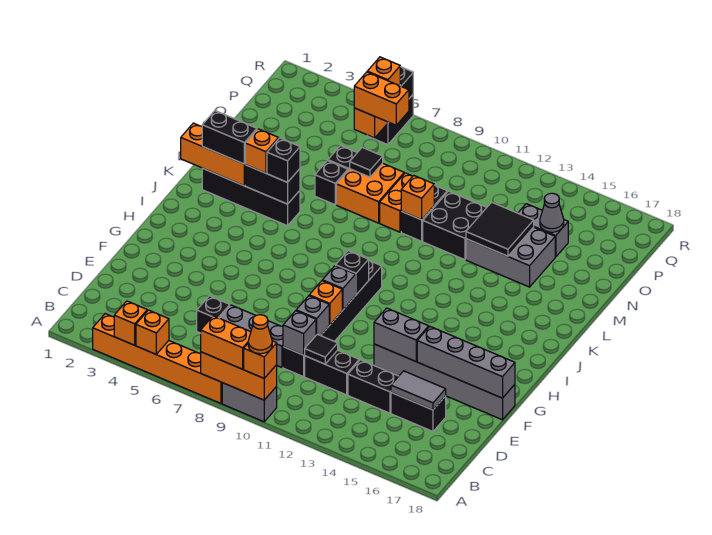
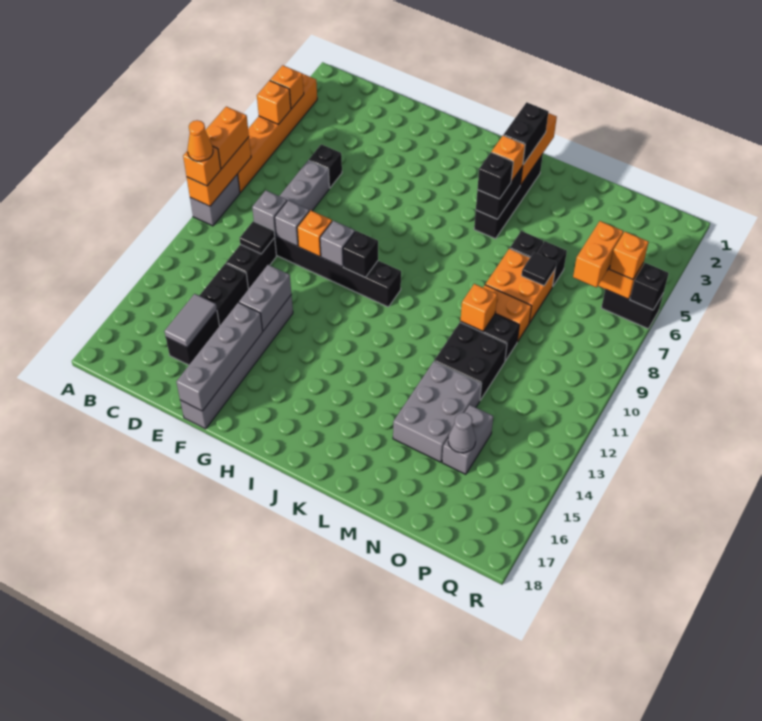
black 2x2 tile [466,202,534,256] -> none

